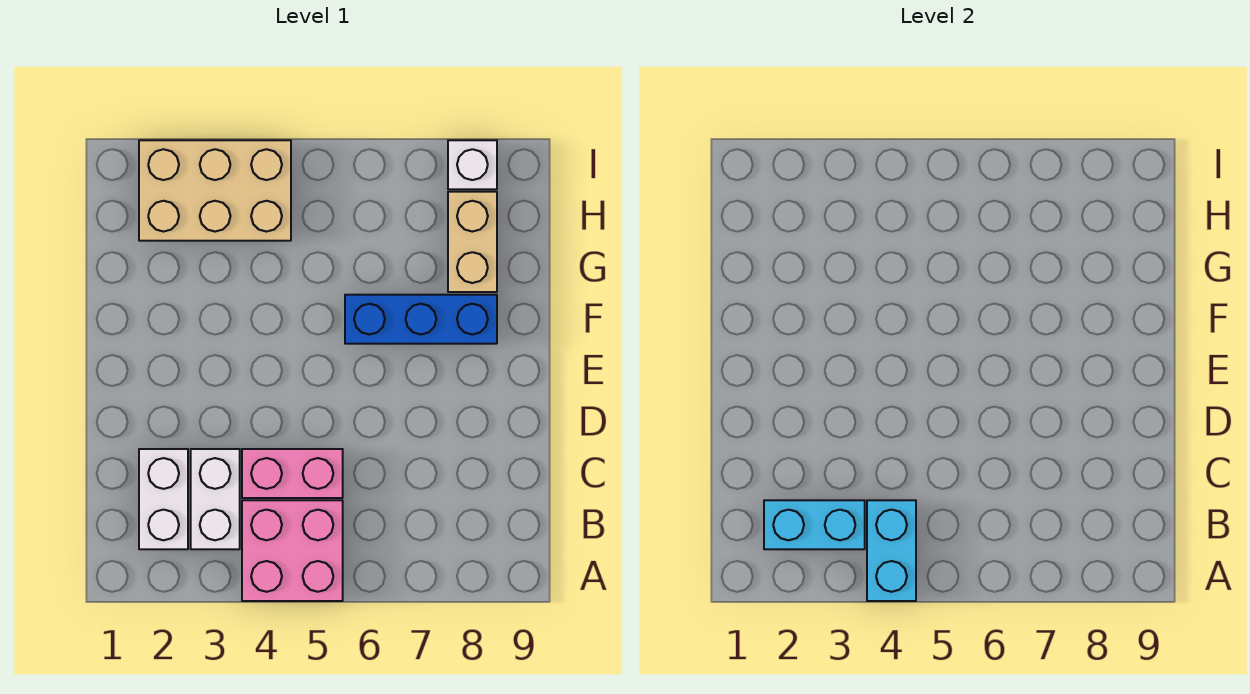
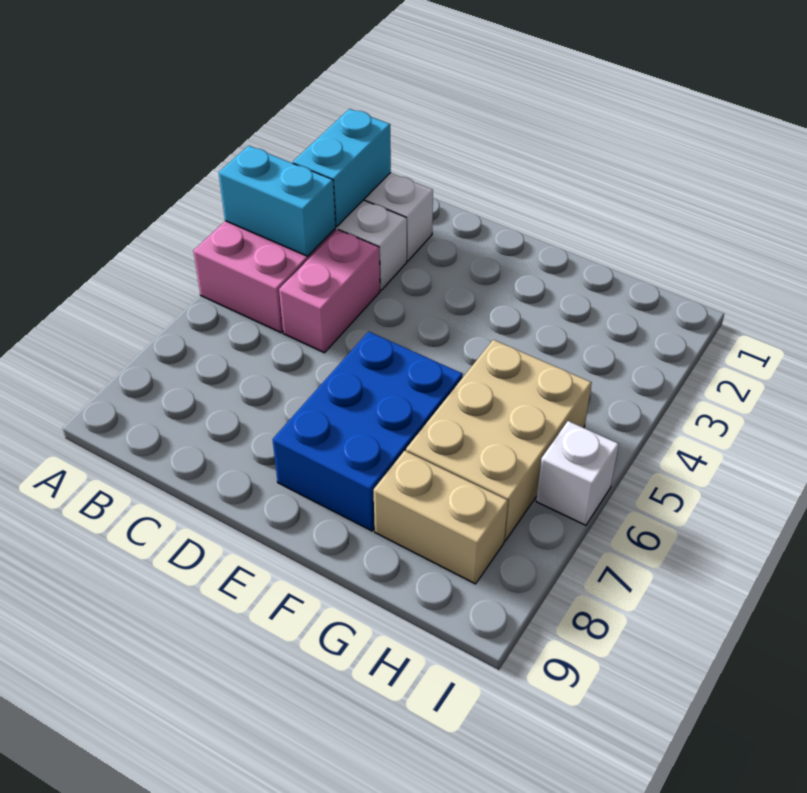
blue 1x3 brick [345,295,497,344] -> blue 2x3 brick [273,331,463,531]
tan 2x3 brick [139,140,291,241] -> tan 2x3 brick moved to [406,340,592,541]
white 1x1 brick [448,140,497,189] -> white 1x1 brick moved to [536,421,619,525]

